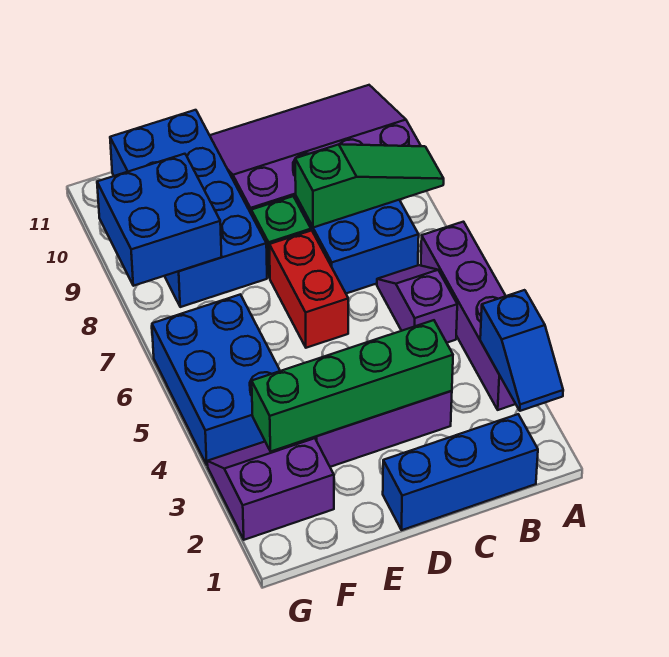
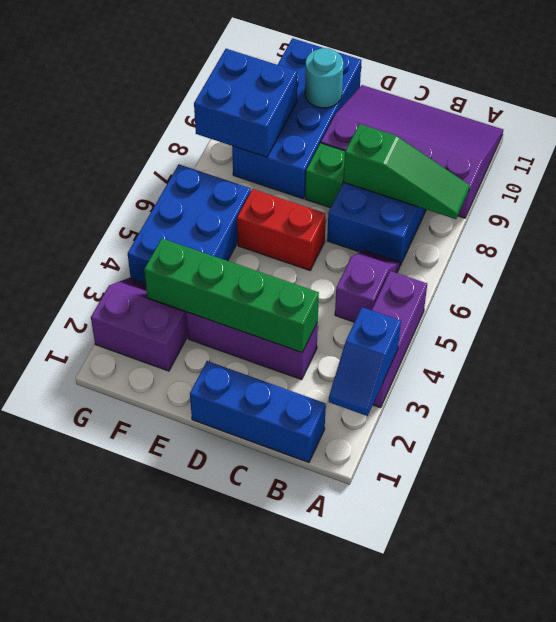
purple 1x4 brick [421,222,515,410] -> purple 1x3 brick [372,271,427,408]
red 1x2 brick [269,230,348,348] -> red 1x2 brick turned to [237,189,326,270]
none -> cyan 1x1 round brick [305,48,343,108]

